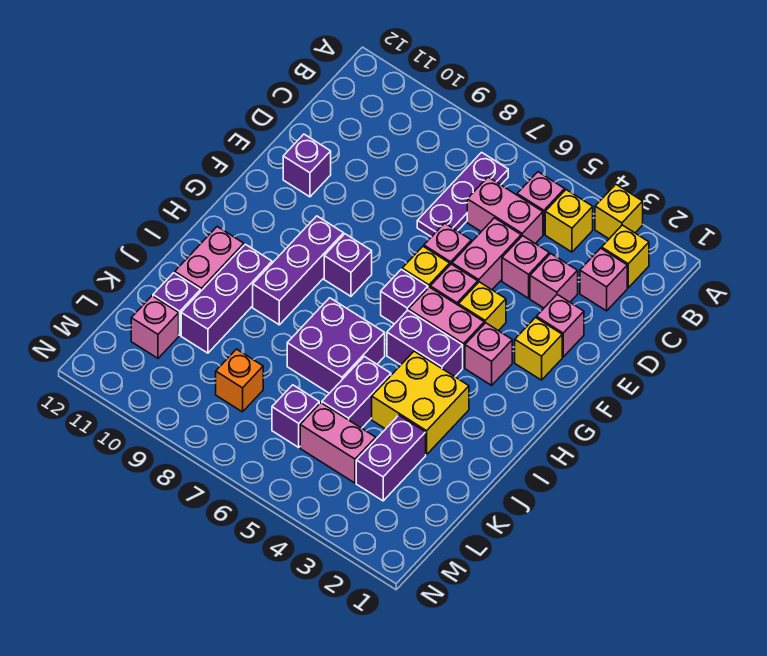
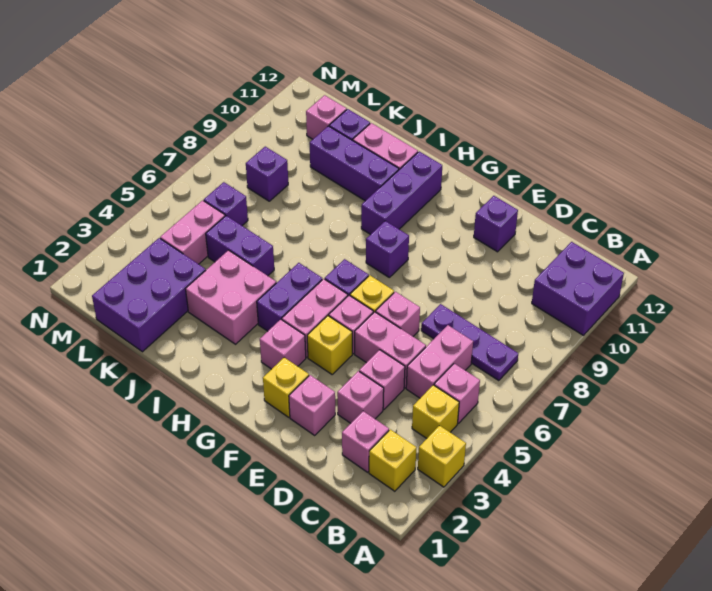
purple 1x3 brick [253,216,344,325] -> purple 1x3 brick turned to [361,151,442,235]
yellow 2x2 brick [372,351,469,455] -> pink 2x2 brick [186,250,276,344]
purple 2x2 brick [287,298,385,393] -> purple 2x2 brick moved to [532,242,624,335]
purple 1x2 brick [356,415,426,501] -> purple 2x3 brick [92,238,206,352]
orange 1x1 brick [216,349,263,412] -> purple 1x1 brick [246,147,288,201]

